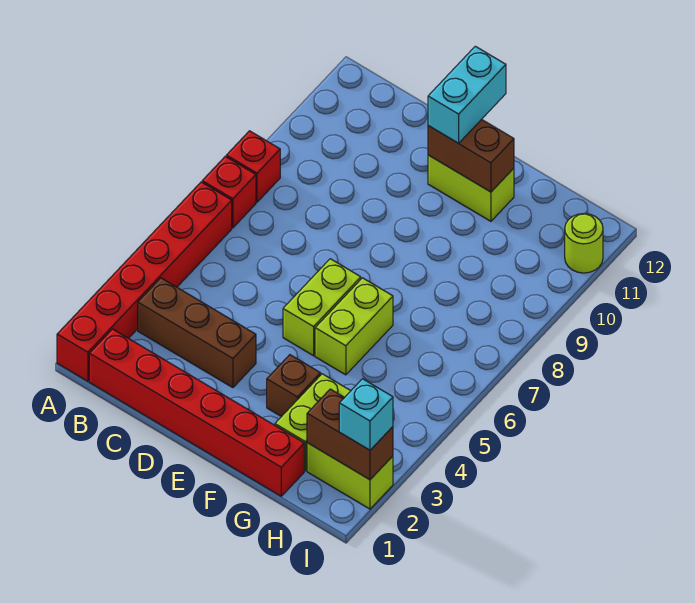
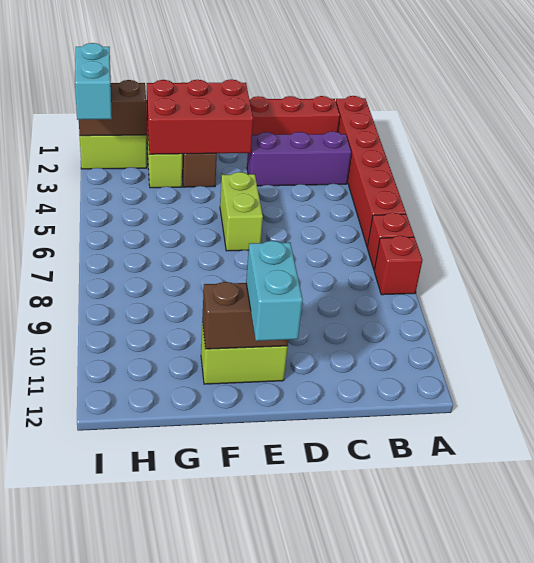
brown 1x3 brick [138,278,256,388] -> purple 1x3 brick [247,131,351,186]
none -> red 2x3 brick [147,80,253,154]
lime 1x2 brick [315,278,393,375] -> none
cyan 1x1 brick [339,379,393,450] -> cyan 1x2 brick [75,43,112,120]
lime 1x1 round brick [565,214,603,273] -> none

